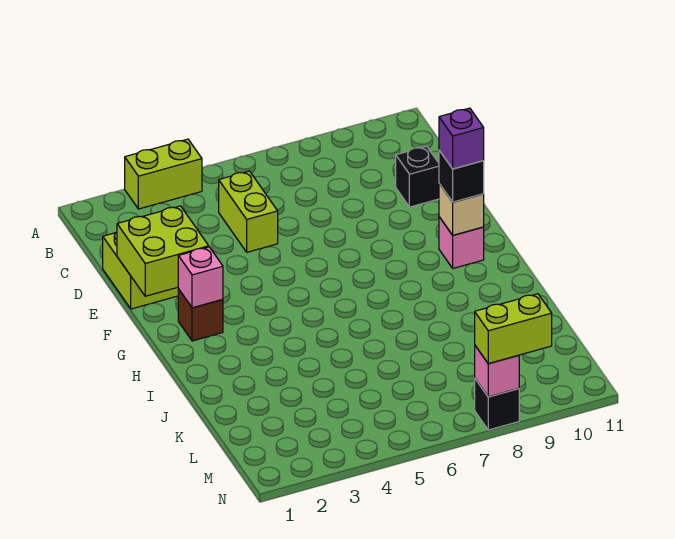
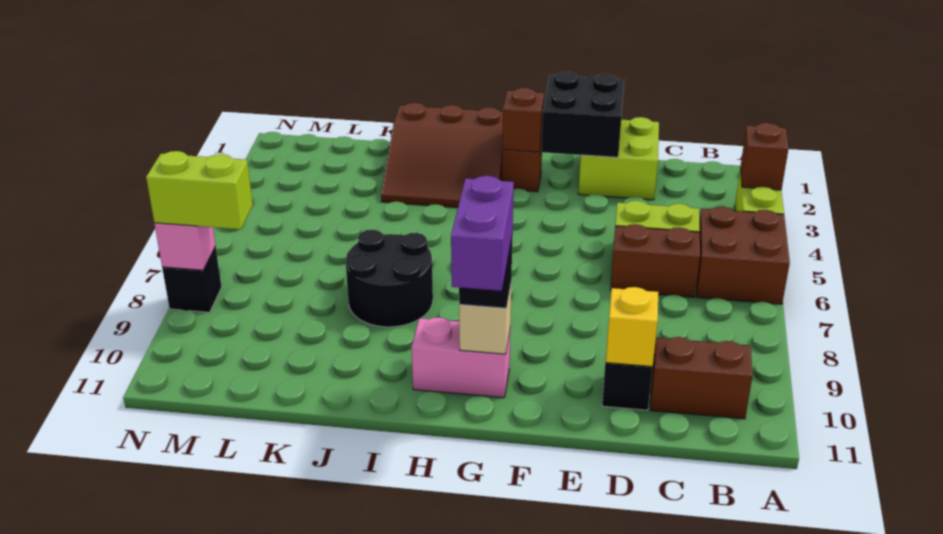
none -> brown 1x1 brick [740,123,789,190]
none -> brown 2x2 brick [697,207,790,304]
none -> brown 1x2 brick [650,337,753,419]
none -> brown 1x2 brick [610,224,700,297]
none -> yellow 1x1 brick [606,287,658,367]
lime 2x2 brick [117,206,209,296] -> black 2x2 brick [541,72,624,157]
pink 1x1 brick [178,247,223,308] -> brown 1x1 brick [502,88,544,152]
pink 1x1 brick [439,217,484,268] -> pink 1x2 brick [412,317,510,398]
purple 1x1 brick [439,108,484,169] -> purple 1x2 brick [451,176,514,291]
none -> brown 3x3 slope [381,103,503,207]
none -> black 2x2 round brick [346,230,433,327]
lime 1x2 brick [475,294,552,364] -> lime 1x2 brick turned to [146,151,253,229]

